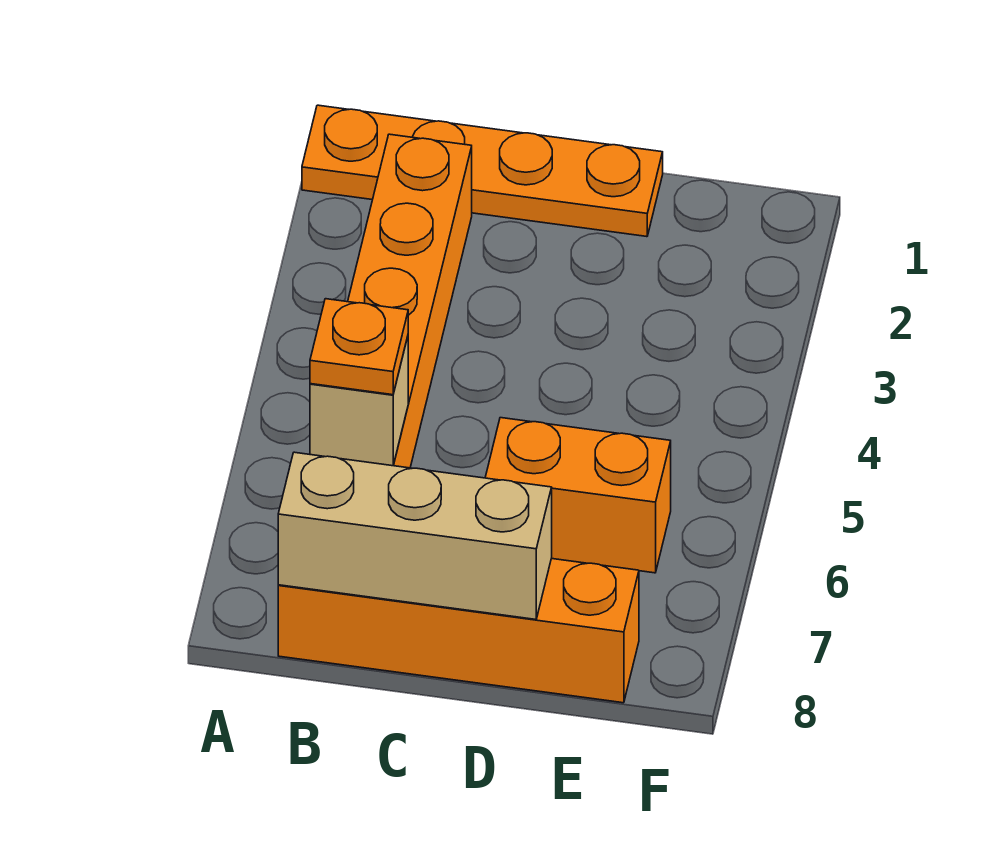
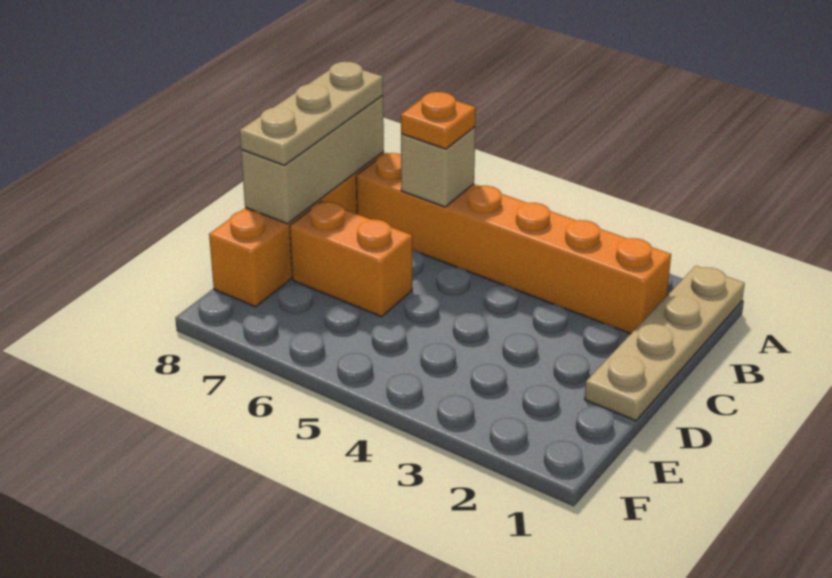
orange 1x4 plate [302,105,663,237] -> tan 1x4 plate [585,266,745,421]
none -> tan 1x3 plate [240,62,383,165]
orange 1x2 brick [485,418,671,573] -> orange 1x2 brick turned to [290,201,412,317]

